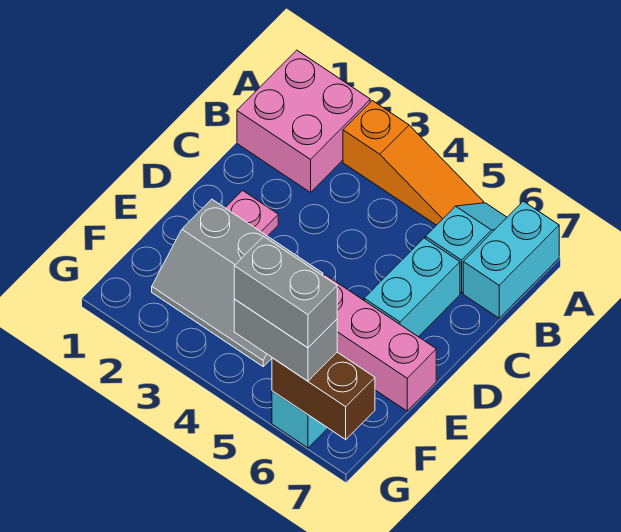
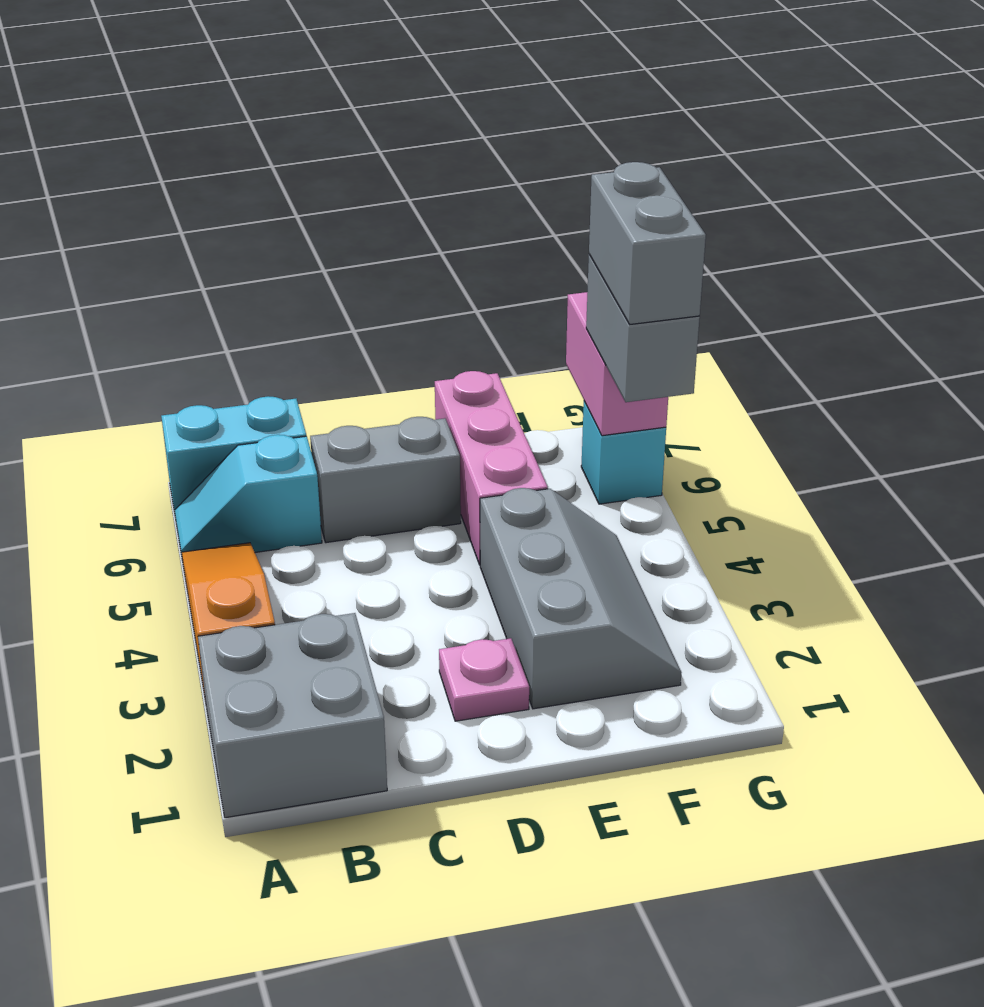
pink 2x2 brick [237,50,370,192] -> grey 2x2 brick [198,613,387,818]
cyan 1x2 brick [364,238,460,337] -> grey 1x2 brick [310,417,461,543]
brown 1x2 brick [272,352,375,440] -> pink 1x2 brick [566,292,668,436]

